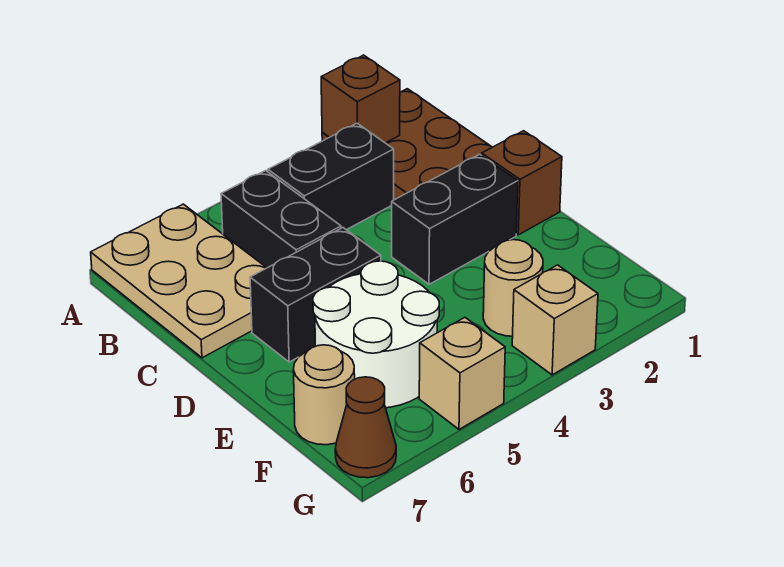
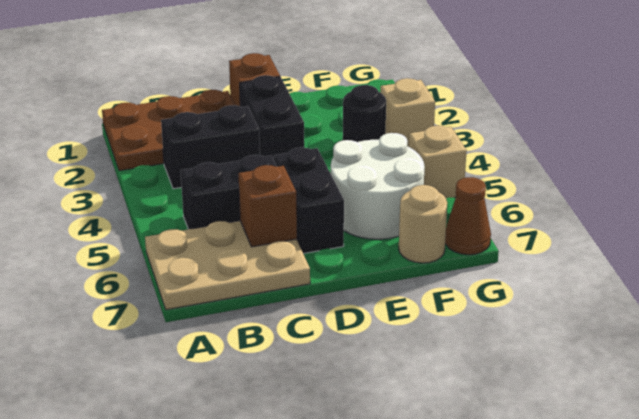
brown 1x1 brick [321,55,400,143] -> brown 1x1 brick moved to [239,165,297,247]
black 1x2 brick [268,123,394,230] -> black 1x2 brick turned to [161,105,260,189]
tan 1x1 round brick [483,240,543,336] -> black 1x1 round brick [343,85,386,142]

